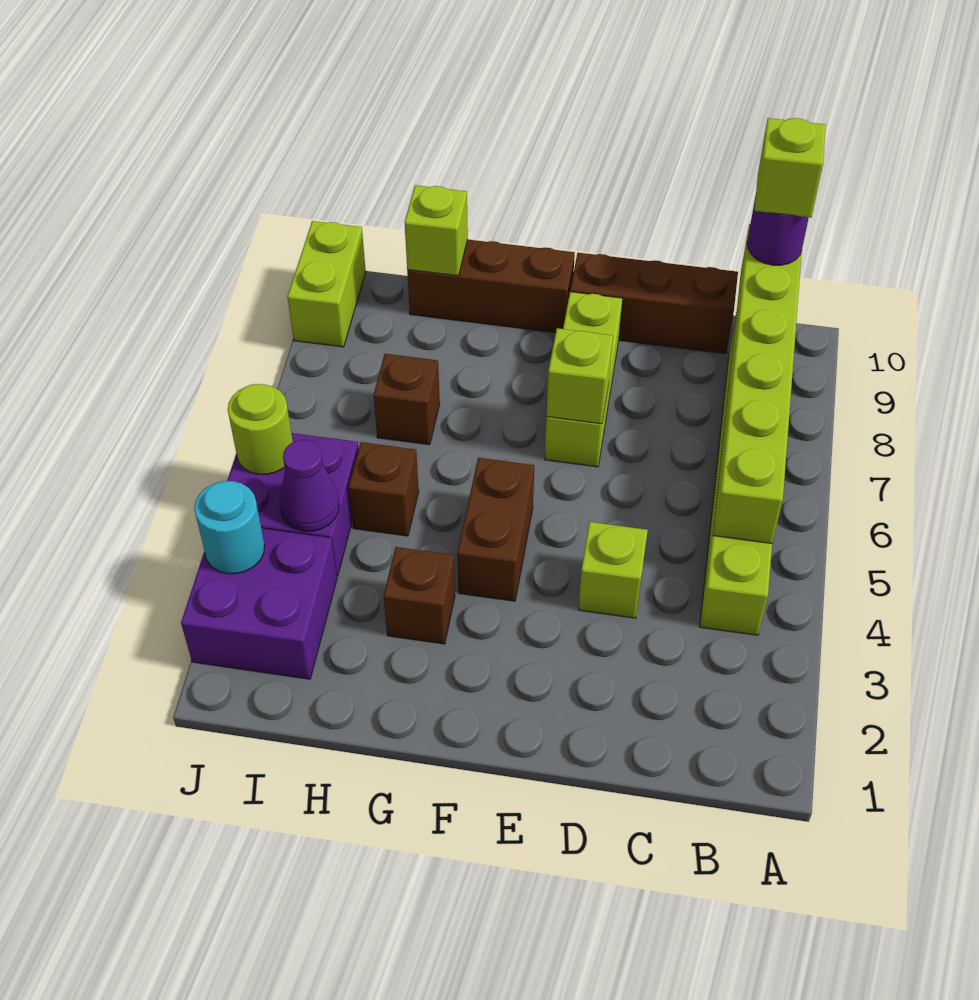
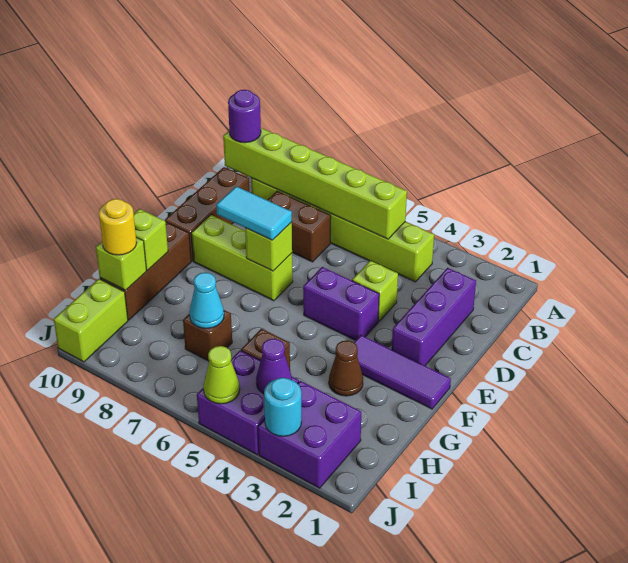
lime 1x1 brick [754,118,826,218] -> lime 1x1 brick moved to [134,209,168,270]
none -> purple 1x3 brick [392,268,476,366]
none -> purple 1x2 brick [303,267,379,340]
none -> cyan 1x2 tile [216,186,292,240]
none -> purple 1x3 tile [354,335,451,409]
brown 1x2 brick [457,458,534,601] -> brown 1x2 brick moved to [267,191,331,262]
brown 1x1 brick [384,547,455,644] -> brown 1x1 cone [329,340,363,396]
none -> cyan 1x1 cone [189,273,224,328]
none -> yellow 1x1 round brick [99,199,137,255]
lime 1x1 round brick [228,384,293,474] -> lime 1x1 cone [204,346,240,404]
lime 1x2 brick [287,221,366,347] -> lime 1x2 brick turned to [54,279,128,362]

